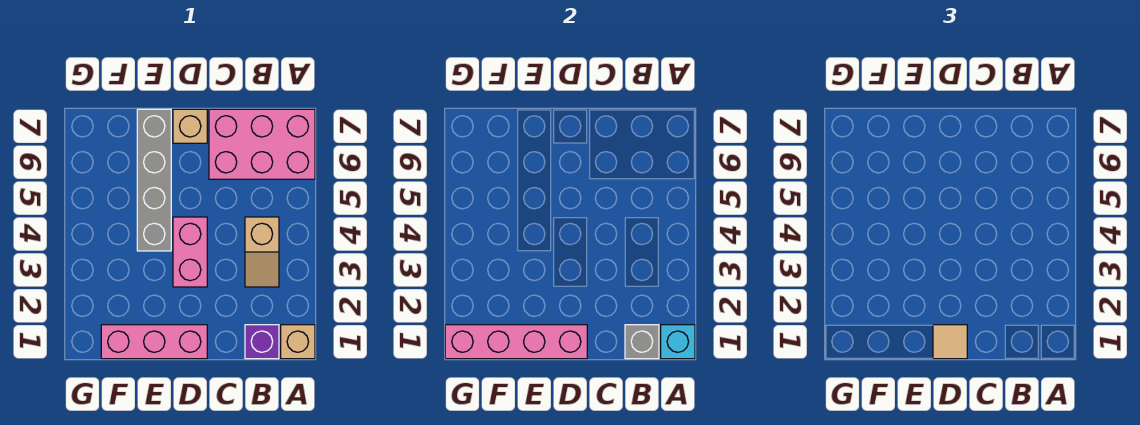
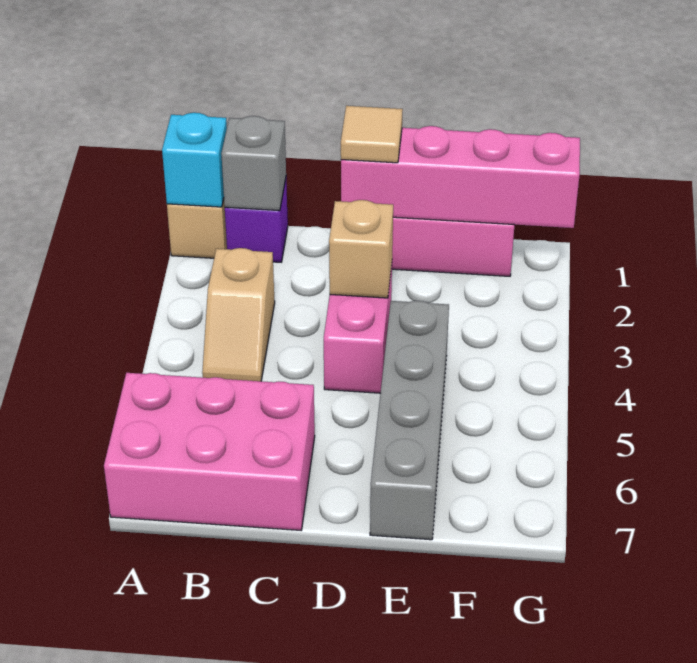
tan 1x2 slope [245,217,279,287] -> tan 1x2 slope turned to [202,248,275,381]
tan 1x1 brick [173,109,207,143] -> tan 1x1 brick moved to [329,200,393,298]

